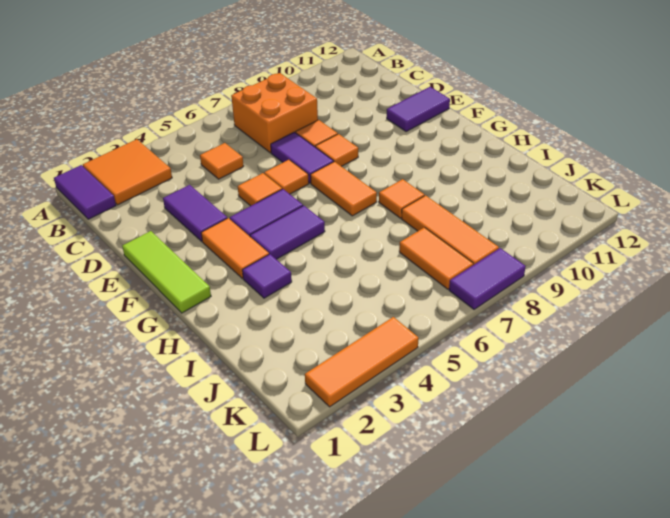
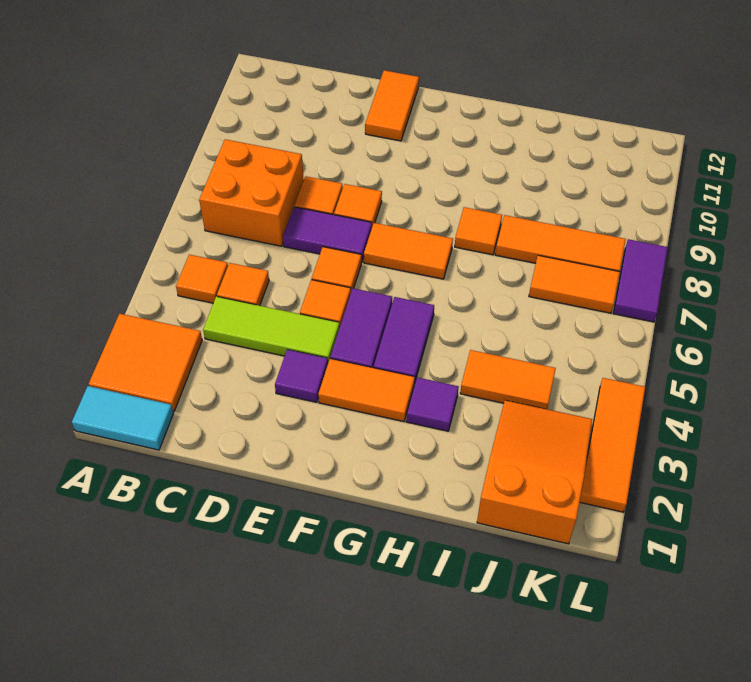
purple 1x2 tile [54,165,116,219] -> cyan 1x2 tile [72,386,174,450]
none -> orange 1x1 tile [176,255,228,303]
purple 1x2 tile [163,185,227,241] -> purple 1x1 tile [275,350,328,402]
lime 1x3 tile [122,231,211,313] -> lime 1x3 tile moved to [203,296,340,363]
purple 1x2 tile [387,87,450,132] -> orange 1x2 tile [365,70,419,141]
none -> orange 1x2 tile [460,350,556,409]
none -> orange 2x3 slope [477,400,592,544]

